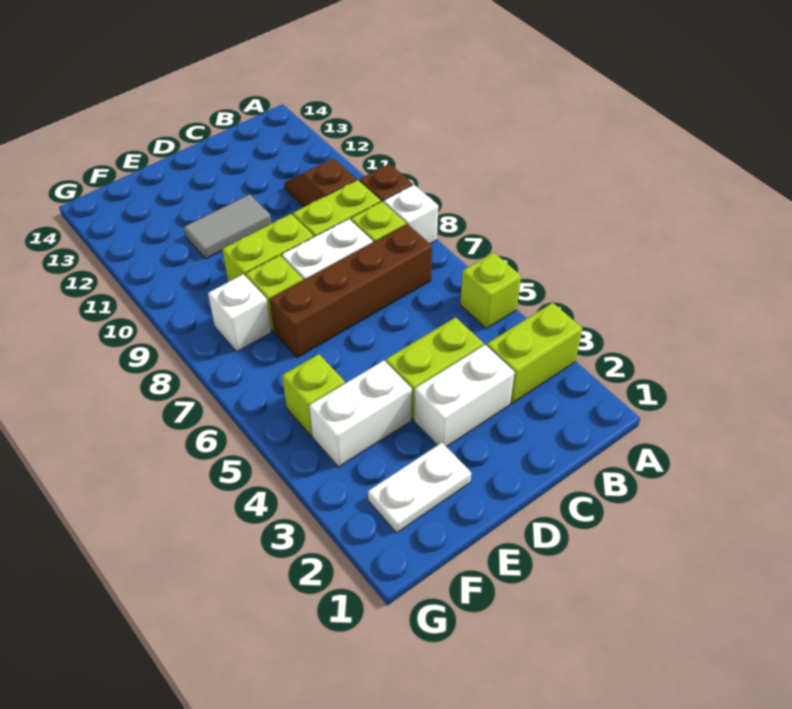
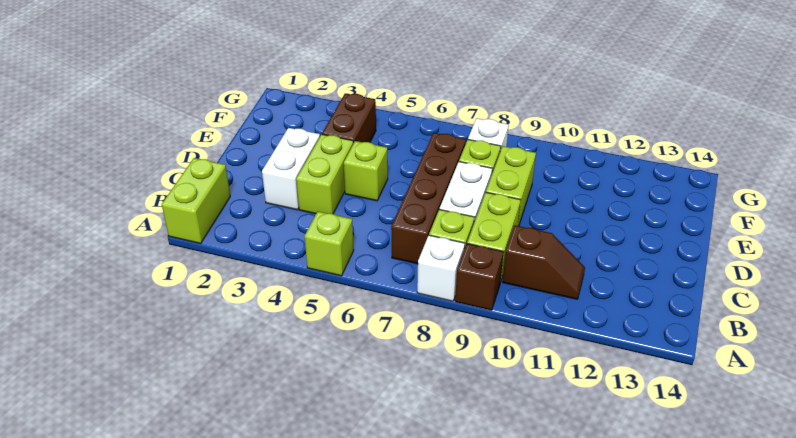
lime 1x2 brick [487,303,582,404] -> lime 1x2 brick moved to [162,158,230,244]
grey 1x2 tile [184,194,271,259] -> none
white 1x2 plate [368,443,471,533] -> none
white 1x2 brick [309,360,412,467] -> brown 1x2 brick [322,93,376,143]
lime 1x1 brick [282,354,345,436] -> lime 1x1 brick moved to [344,141,388,201]

